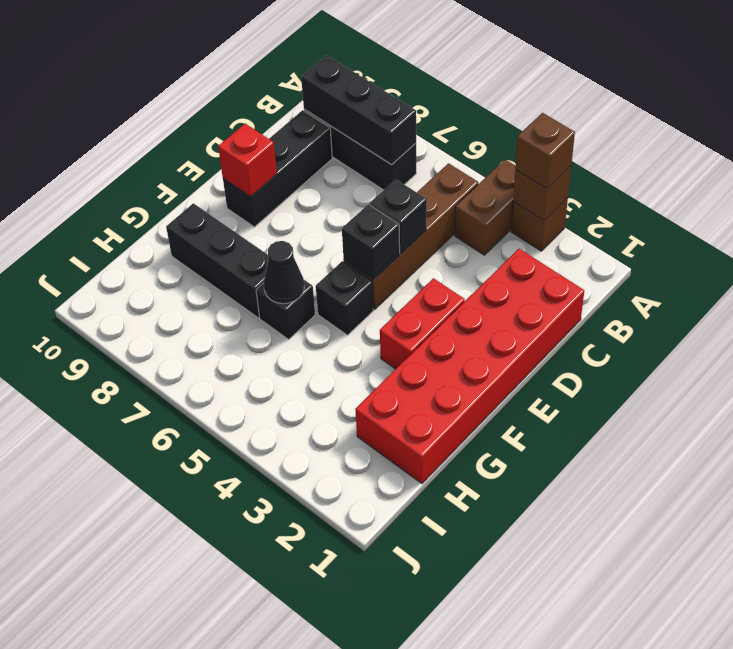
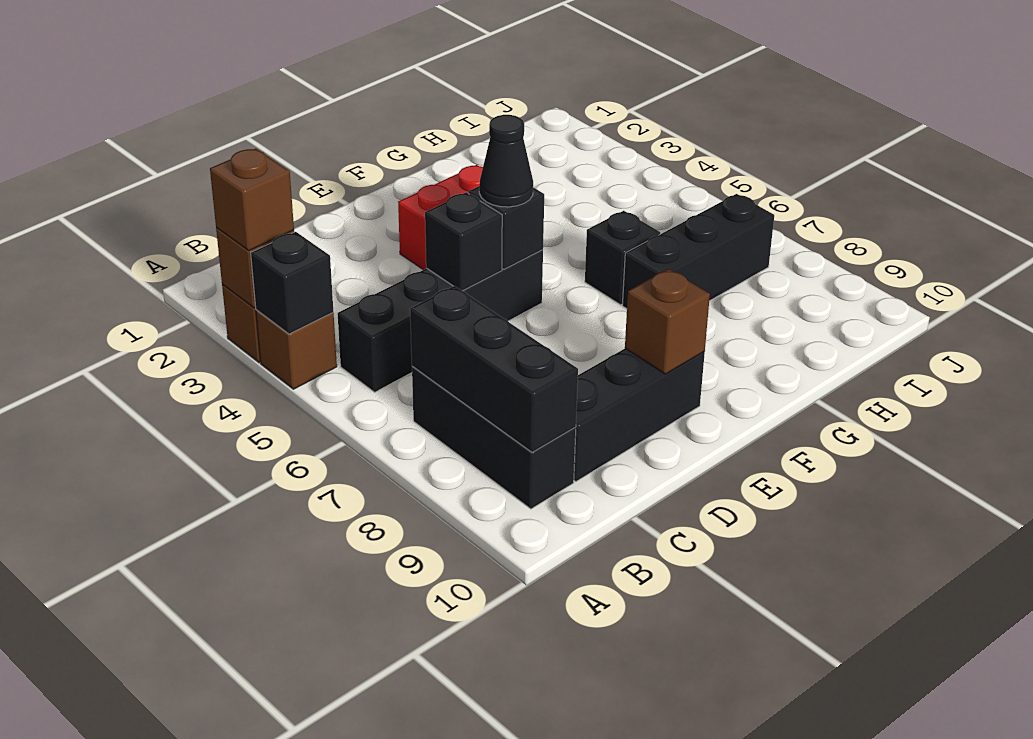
brown 1x2 brick [455,159,515,255] -> brown 1x1 brick [256,310,337,389]
brown 1x4 brick [344,163,478,309] -> black 1x4 brick [338,250,543,392]
red 2x6 brick [355,249,584,483] -> none
red 1x1 brick [218,124,277,197] -> brown 1x1 brick [625,269,710,374]
black 1x1 brick [316,261,373,335] -> black 1x1 brick moved to [251,232,333,334]
black 1x1 cone [264,241,304,304] -> black 1x1 cone moved to [479,115,533,207]
black 1x3 brick [166,203,269,318] -> black 1x3 brick turned to [622,194,774,309]

